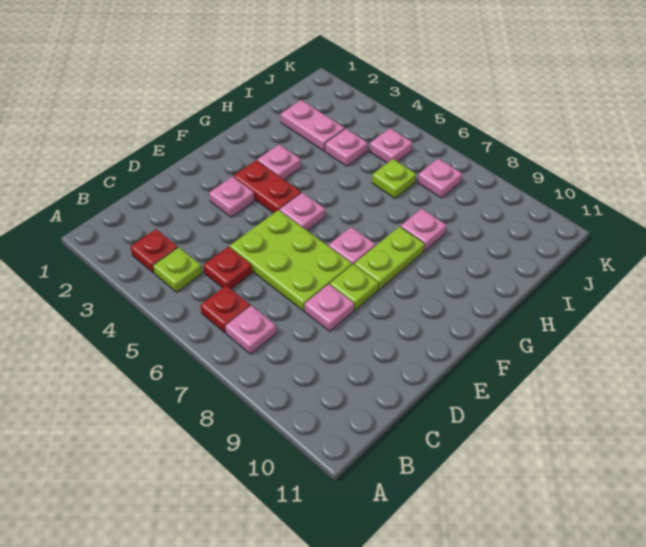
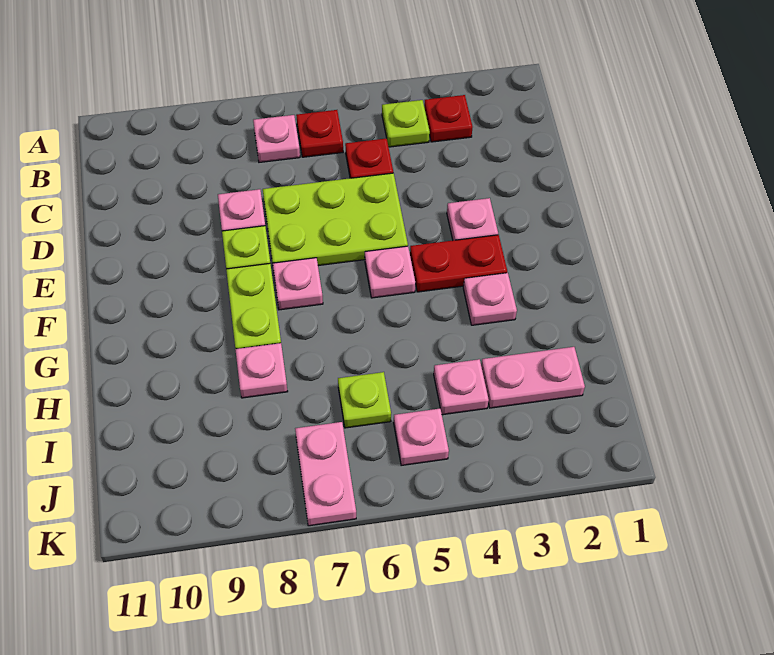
pink 1x1 plate [418,158,462,198] -> pink 1x2 plate [295,422,356,526]

